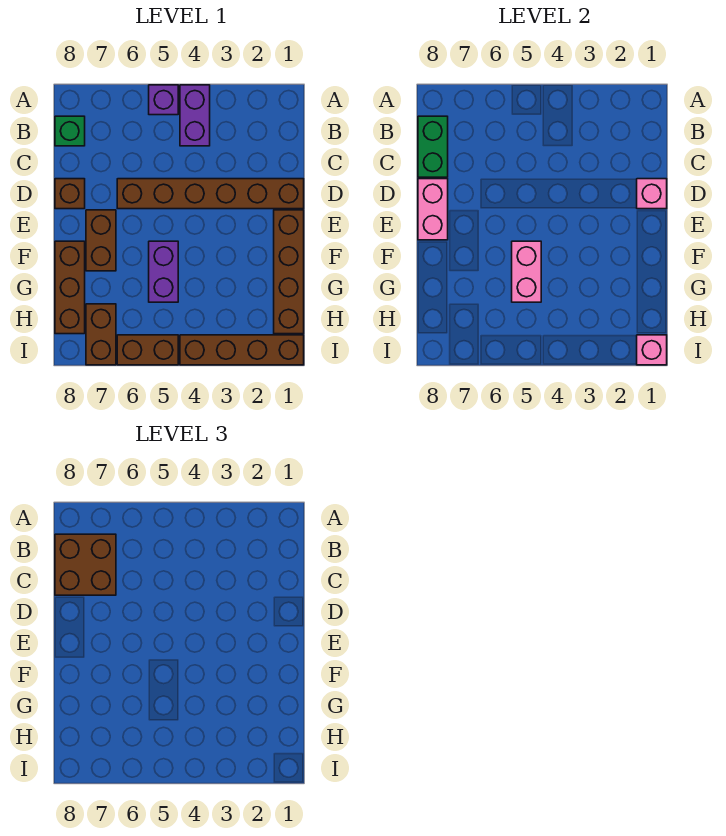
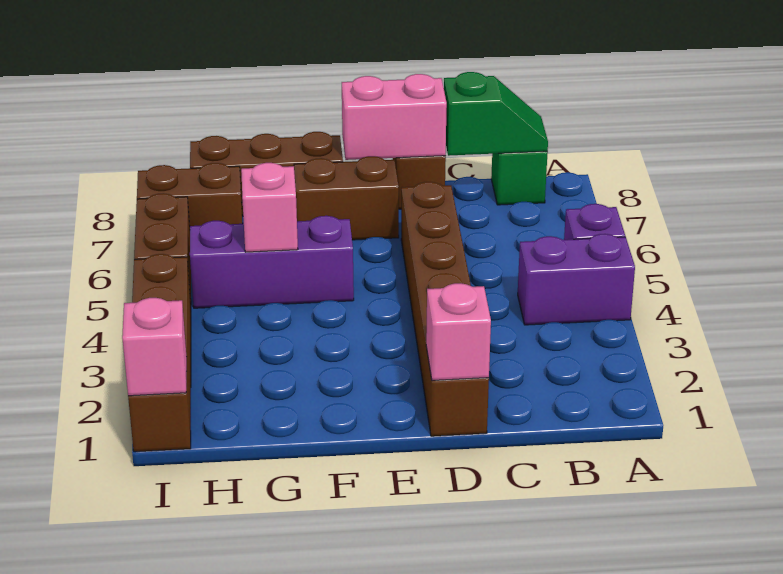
brown 2x2 brick [55,534,116,595] -> none
green 1x2 brick [418,116,448,177] -> green 1x2 slope [444,72,548,156]
brown 1x4 brick [274,210,304,334] -> none
purple 1x2 brick [149,241,178,302] -> purple 1x3 brick [190,216,354,308]
pink 1x2 brick [512,241,541,302] -> pink 1x1 brick [241,163,298,252]

